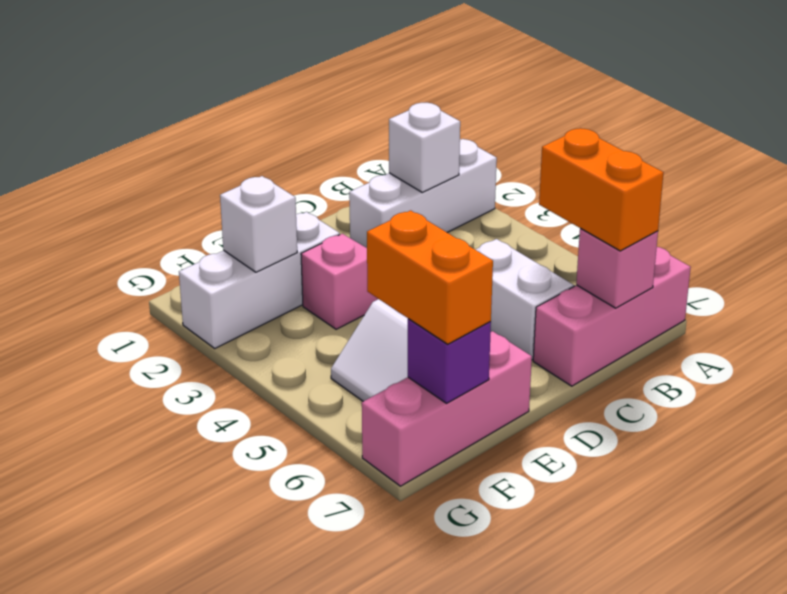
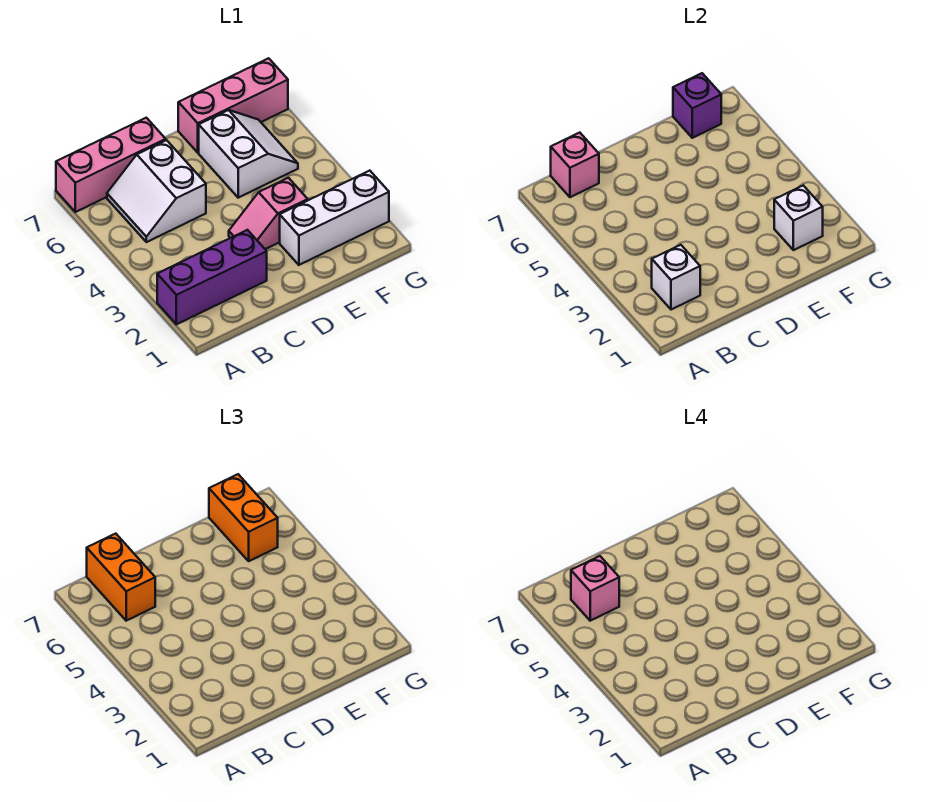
white 1x3 brick [349,139,497,248] -> purple 1x3 brick [157,230,267,324]
none -> pink 1x1 brick [571,556,619,621]

